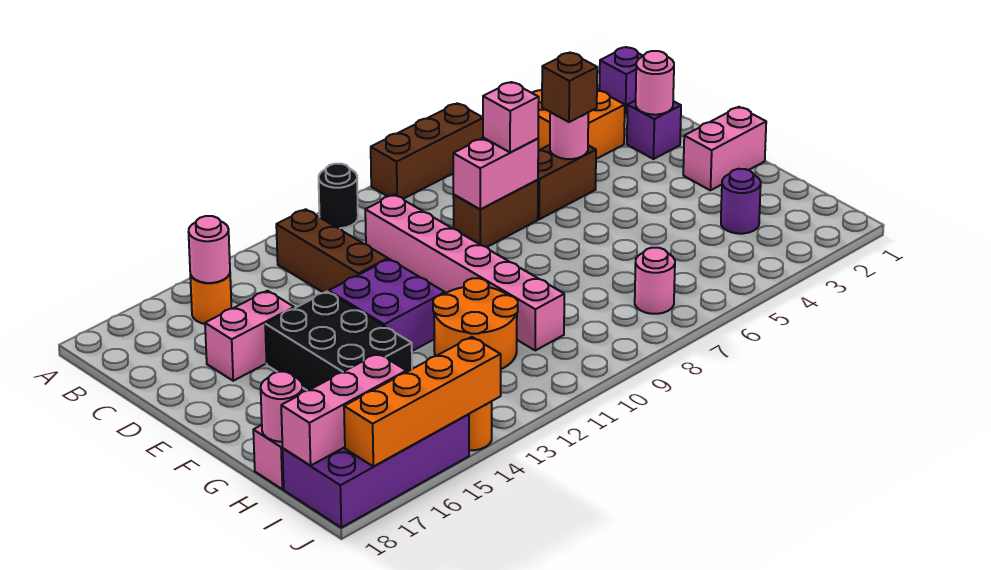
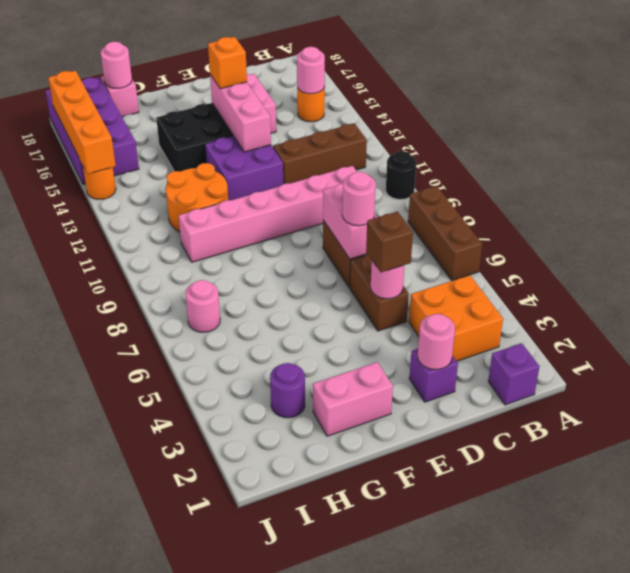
pink 1x1 brick [483,82,539,152] -> pink 1x1 round brick [342,172,376,226]
none -> orange 1x1 brick [208,37,247,89]
pink 1x2 brick [683,107,766,190] -> pink 1x2 brick turned to [313,362,393,436]
pink 1x3 brick [281,353,406,466] -> pink 1x3 brick moved to [210,74,271,152]

